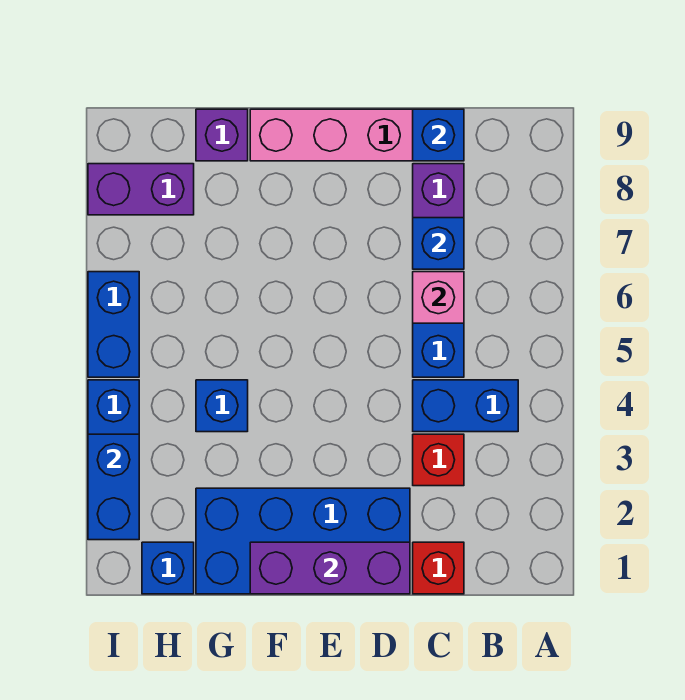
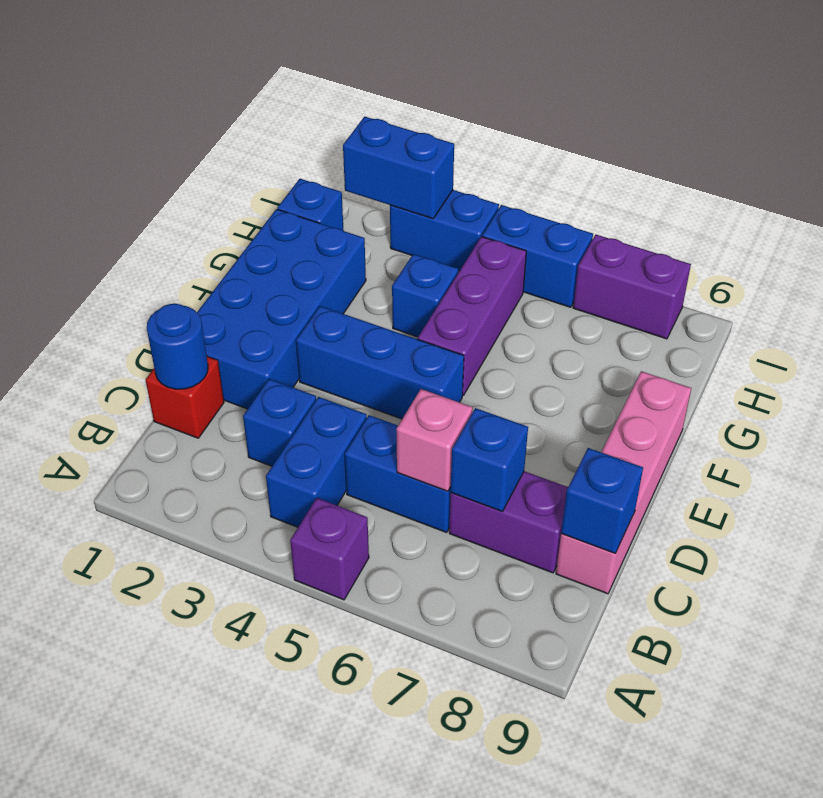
none -> blue 1x1 round brick [147,304,208,389]
red 1x1 brick [413,434,464,486] -> blue 1x1 brick [243,379,316,466]
purple 1x3 brick [250,542,410,594] -> purple 1x3 brick moved to [418,237,526,395]
none -> blue 1x3 brick [296,306,464,419]
purple 1x1 brick [196,109,248,161] -> purple 1x1 brick moved to [290,498,369,600]
purple 1x2 brick [88,164,194,215] -> purple 1x2 brick turned to [573,235,691,339]

